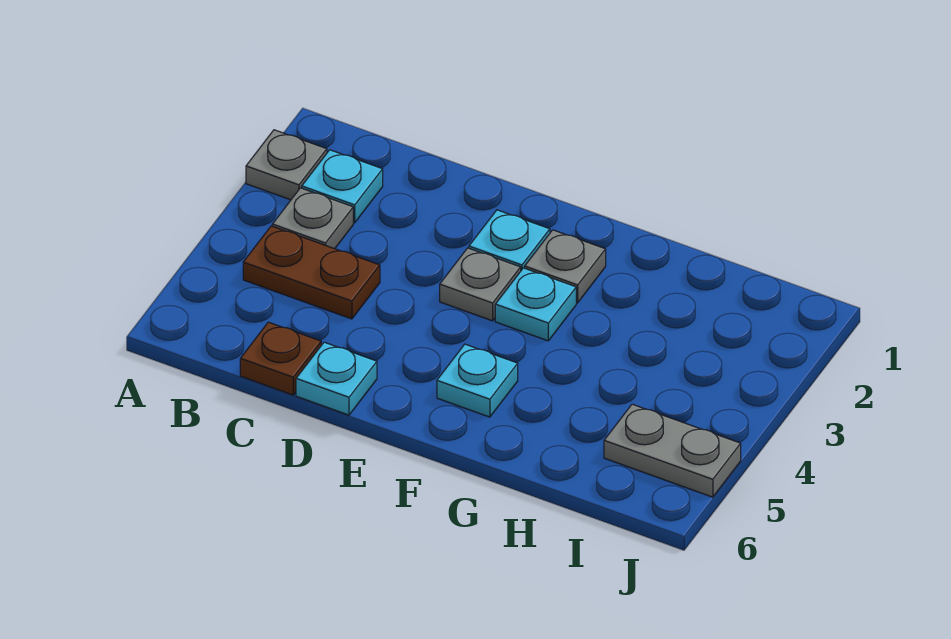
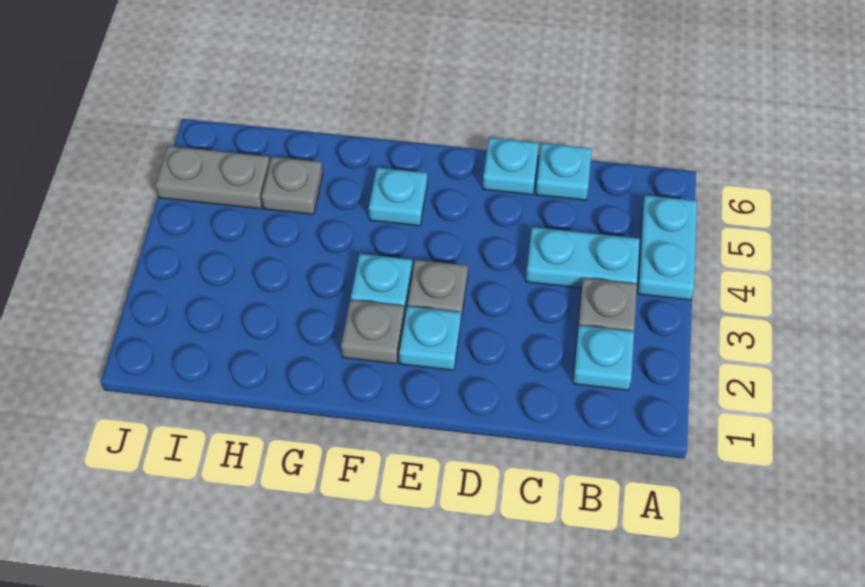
grey 1x1 plate [246,130,327,200] -> grey 1x1 plate moved to [261,157,323,214]
none -> cyan 1x2 plate [637,195,697,300]
brown 1x2 plate [243,226,380,319] -> cyan 1x2 plate [526,227,640,288]
brown 1x1 plate [240,322,321,395] -> cyan 1x1 plate [536,143,592,200]

